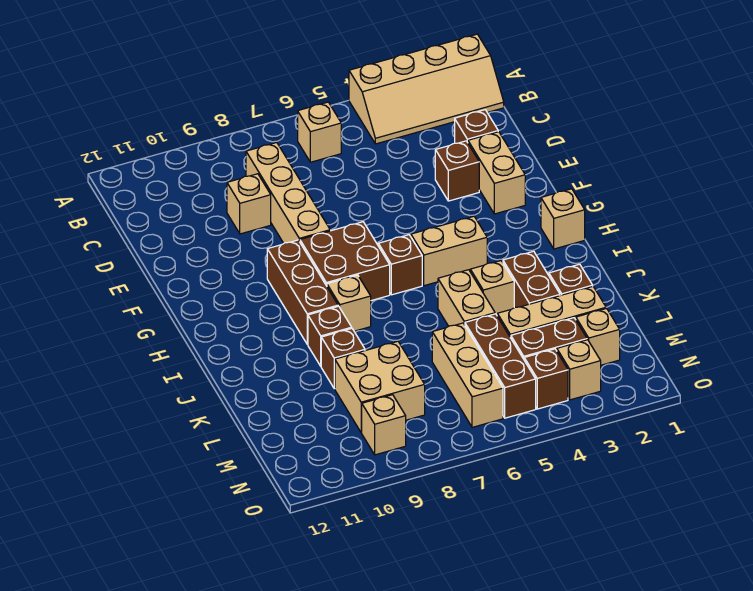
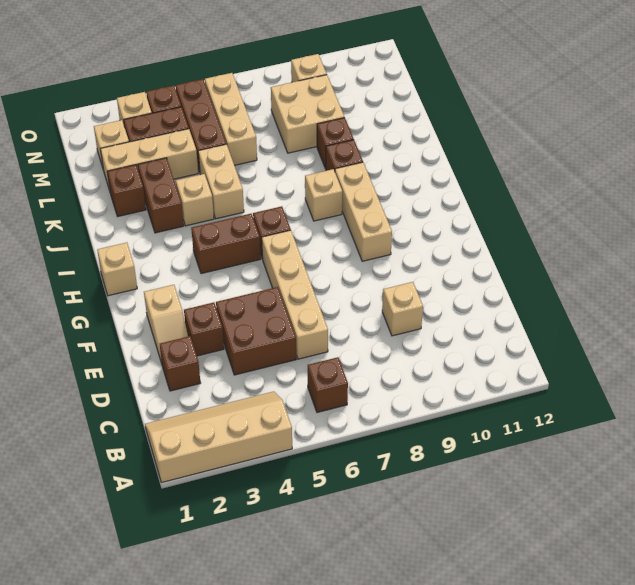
tan 1x1 brick [298,102,341,162] -> brown 1x1 brick [308,357,348,412]
tan 1x4 brick [246,143,330,243] -> tan 1x4 brick moved to [262,230,328,359]
tan 1x2 brick [468,132,525,214] -> tan 1x2 slope [144,285,188,363]
brown 2x2 brick [300,222,390,301] -> brown 2x2 brick moved to [216,287,296,375]
brown 1x3 brick [267,240,338,344] -> tan 1x3 brick [335,162,392,261]
tan 1x2 brick [411,216,487,286] -> brown 1x2 brick [191,214,261,274]

